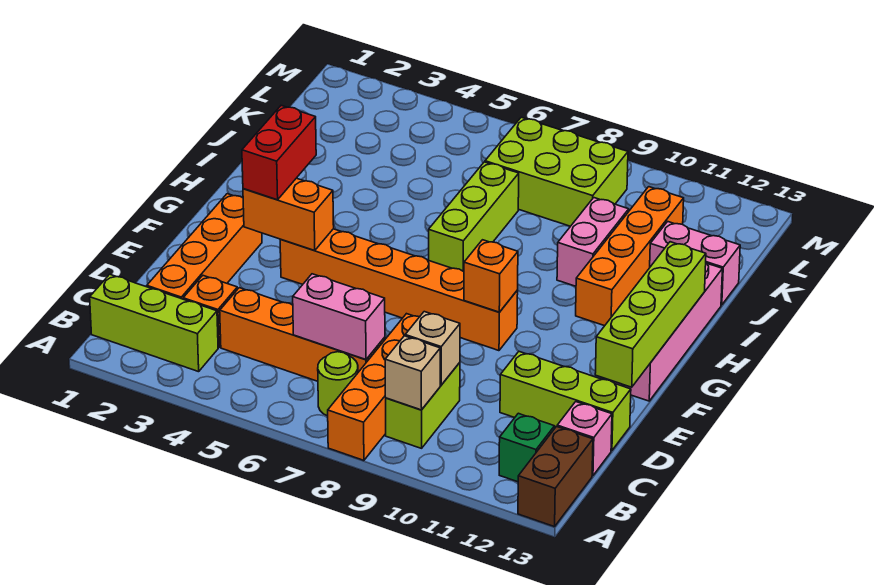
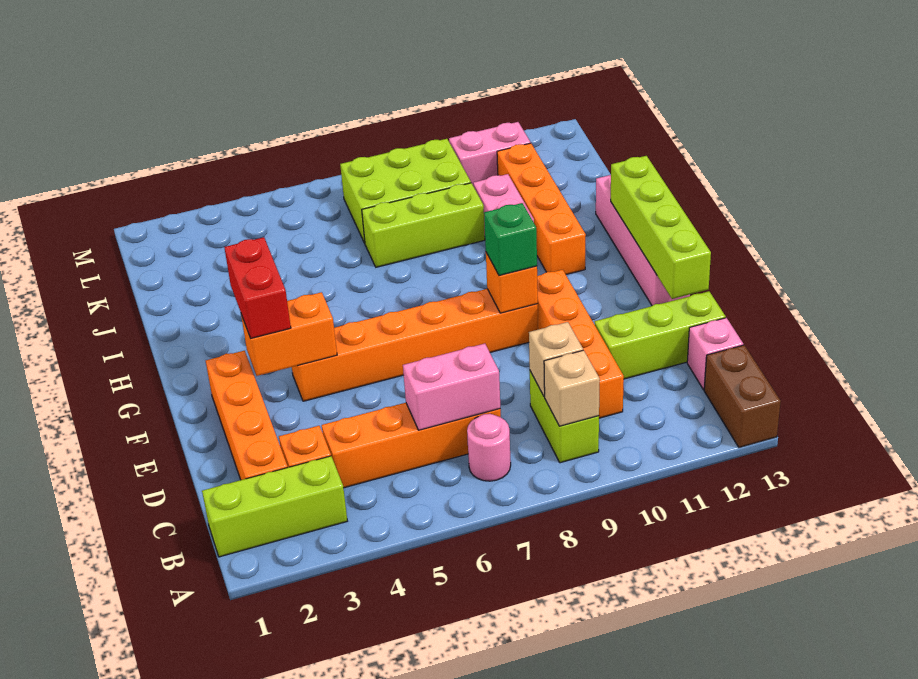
orange 1x4 brick [328,314,419,460] -> orange 1x4 brick moved to [537,270,624,418]
lime 1x1 round brick [318,352,358,416] -> pink 1x1 round brick [467,414,511,481]
green 1x1 brick [499,413,555,482] -> green 1x1 brick moved to [484,203,537,276]
lime 1x3 brick [429,162,519,272] -> lime 1x3 brick turned to [362,183,485,267]
pink 1x2 brick [650,222,740,305] -> pink 1x2 brick moved to [449,122,531,185]

